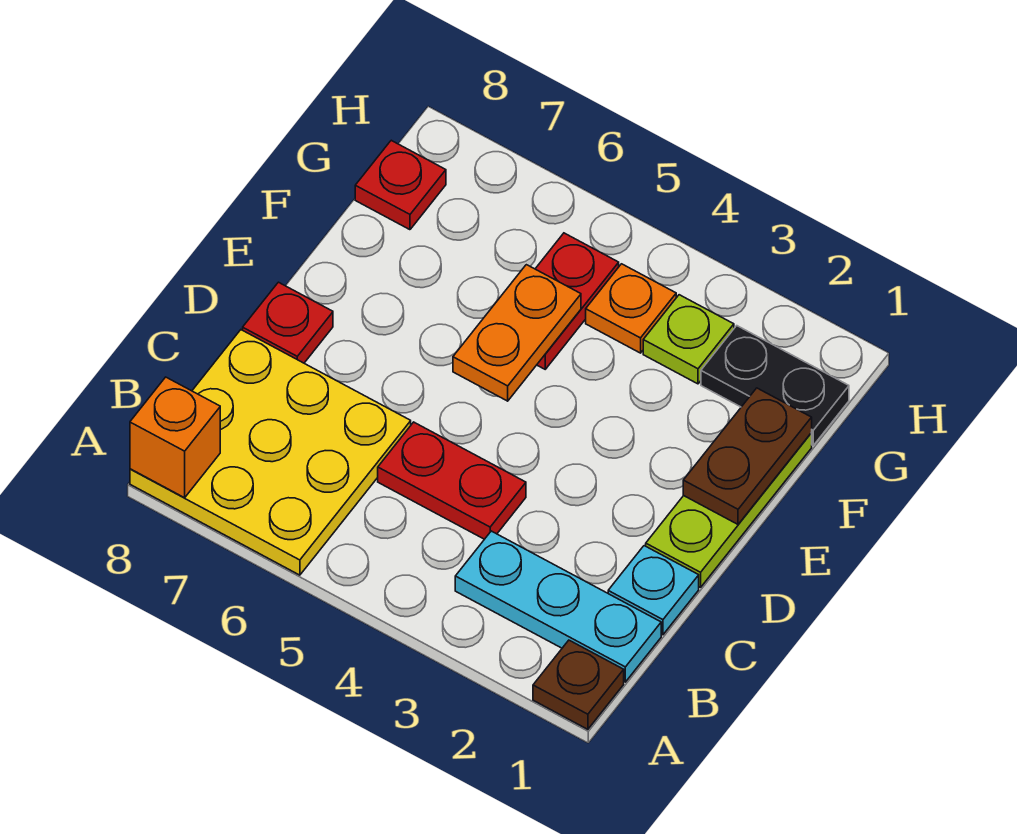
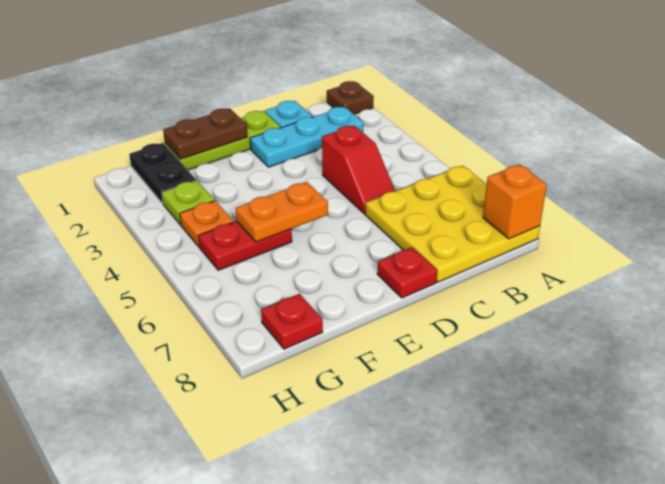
cyan 1x3 plate [455,531,661,682] -> cyan 1x3 plate turned to [250,107,363,167]
red 1x2 plate [378,422,526,539] -> red 1x2 slope [322,126,395,214]

